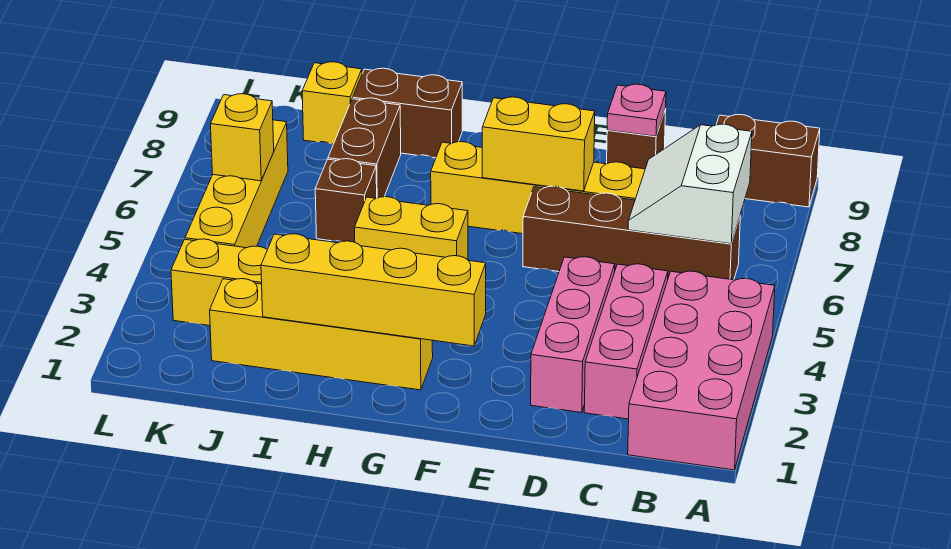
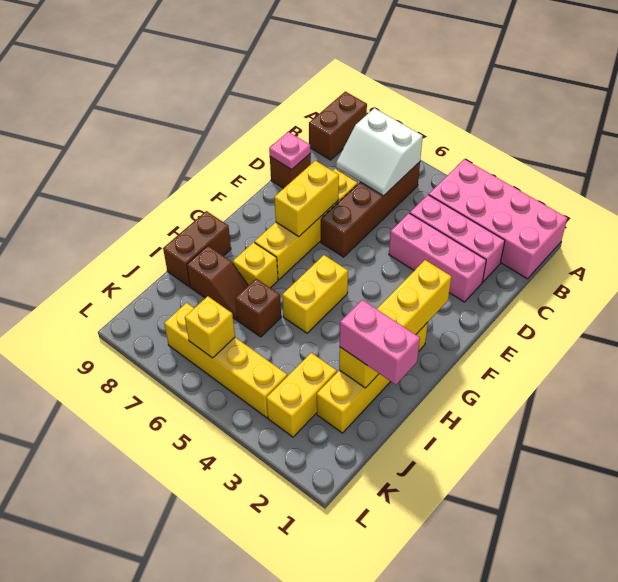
none -> pink 1x2 brick [340,300,420,385]
brown 1x2 brick [328,98,401,198] -> brown 1x2 slope [187,246,249,320]
yellow 1x1 brick [302,62,362,144] -> yellow 1x1 brick moved to [233,242,278,288]

